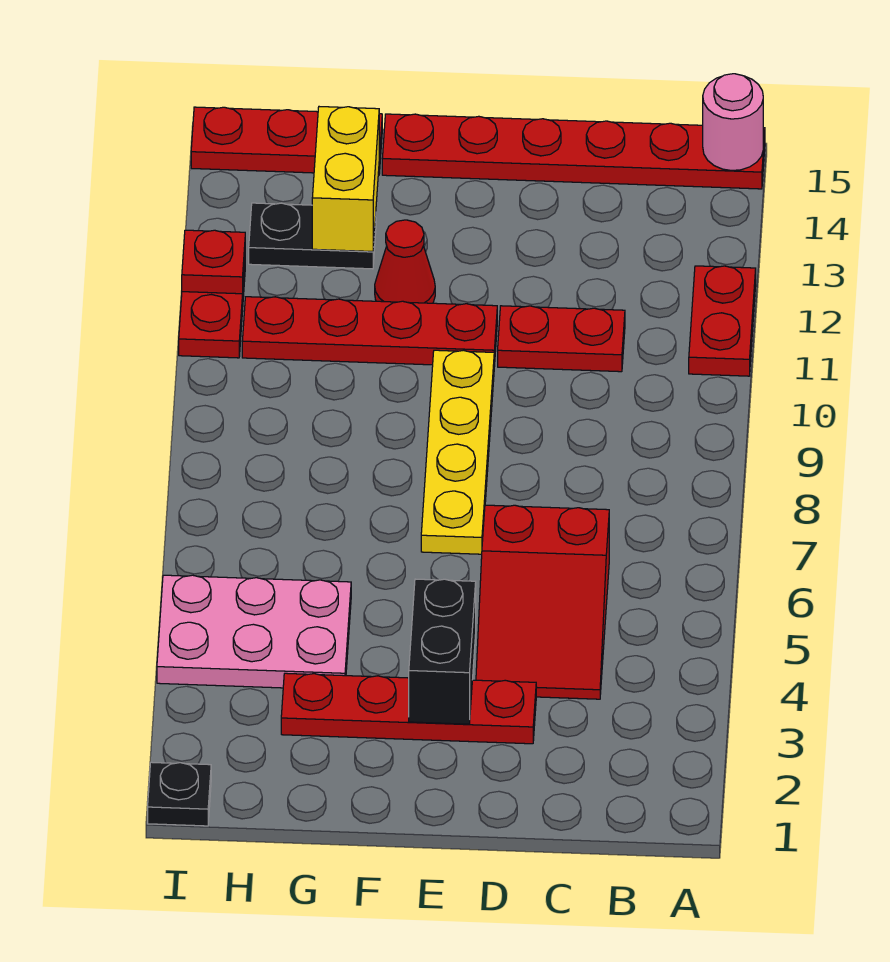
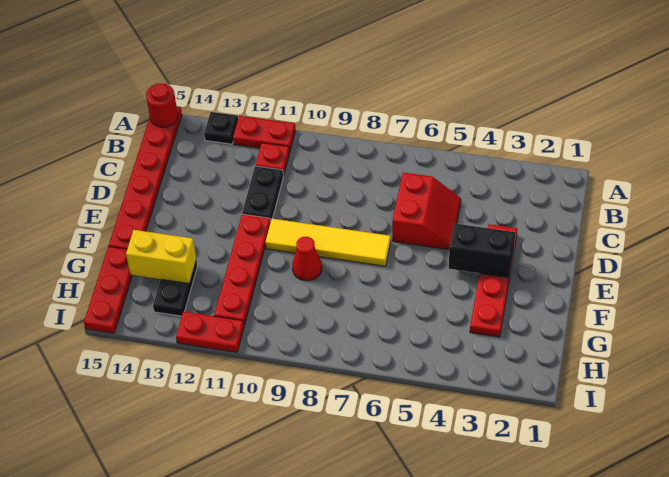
pink 1x1 round brick [703,74,763,171] -> red 1x1 round brick [146,84,178,127]
red 2x3 slope [476,505,609,699] -> red 2x2 slope [392,172,461,250]
red 1x2 plate [498,306,625,372] -> black 1x2 plate [242,166,283,221]
yellow 1x4 plate [421,350,494,554] -> yellow 1x4 tile [265,219,391,266]
red 1x1 cone [375,220,435,303] -> red 1x1 cone moved to [292,237,322,281]
pink 2x3 plate [157,575,351,688] -> none
black 1x1 plate [148,762,211,826] -> black 1x1 plate moved to [204,112,238,144]
red 1x1 plate [182,230,245,294] -> red 1x1 plate moved to [255,143,290,175]

